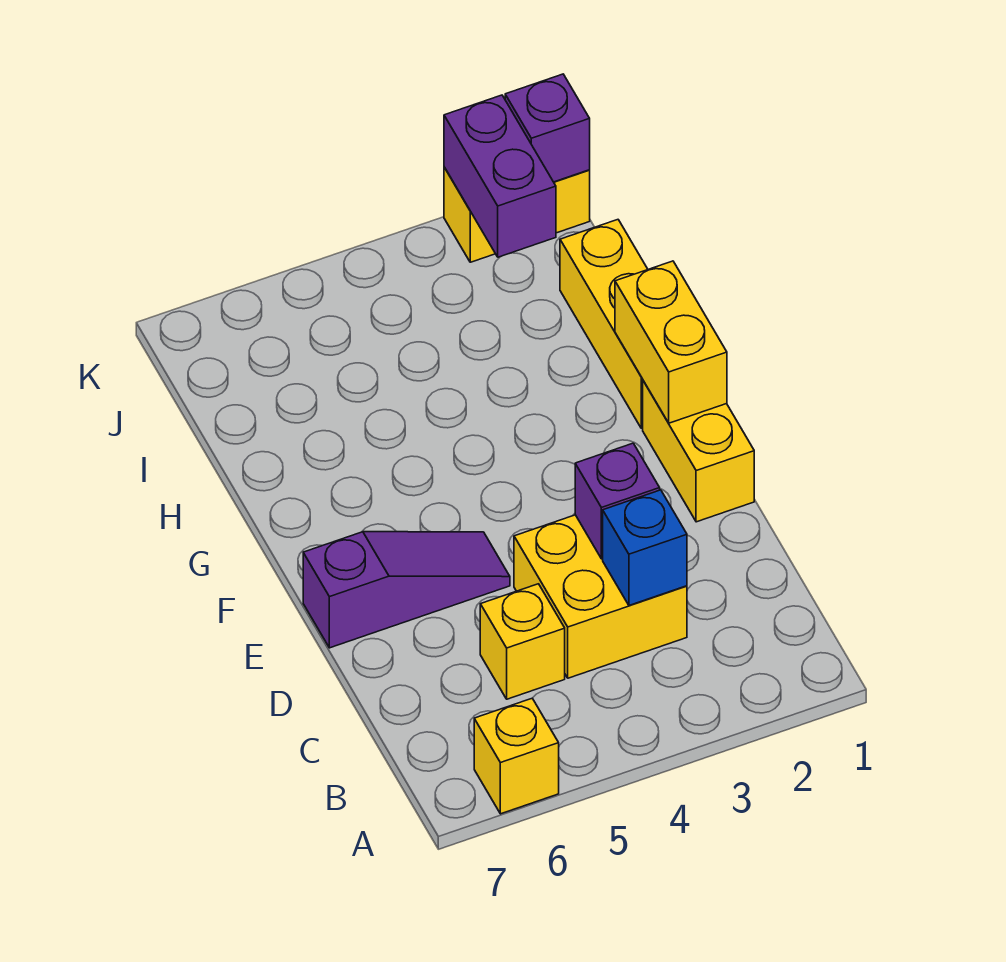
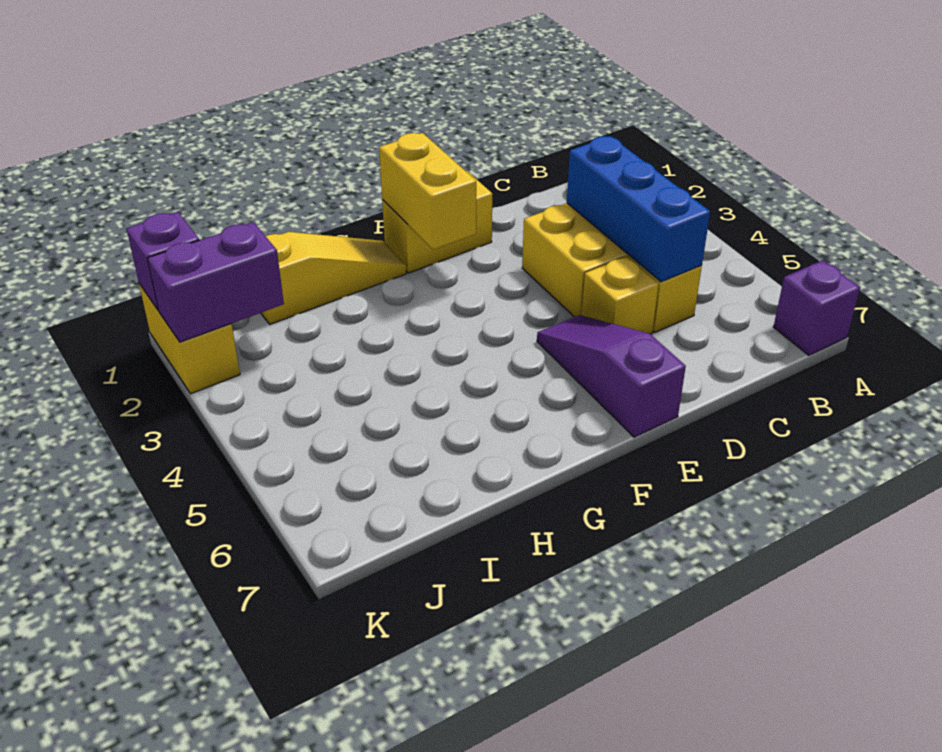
yellow 1x1 brick [474,698,559,814] -> yellow 1x1 brick moved to [582,256,659,334]
blue 1x1 brick [603,490,687,605] -> blue 1x3 brick [567,136,710,282]
purple 1x1 brick [575,443,660,559] -> purple 1x1 brick moved to [774,260,860,355]
yellow 1x2 brick [615,261,727,423] -> yellow 1x2 brick turned to [379,133,476,250]
yellow 1x3 brick [560,220,648,428] -> yellow 1x3 slope [261,232,406,324]

